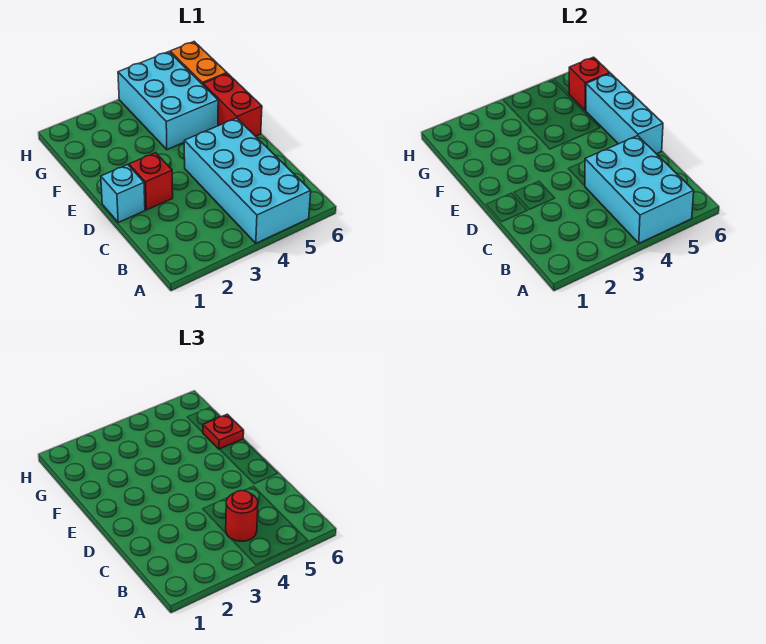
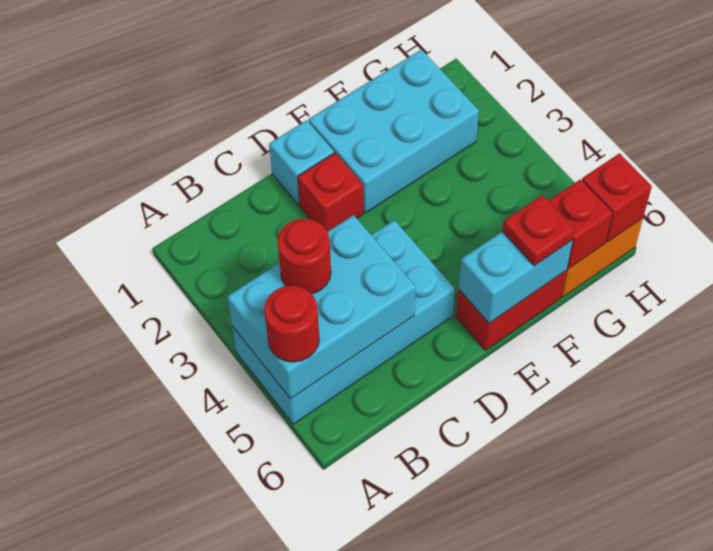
none -> red 1x1 round brick [264,286,319,362]
cyan 1x3 brick [586,73,663,154] -> cyan 1x2 brick [458,231,573,323]
cyan 2x3 brick [118,52,218,150] -> cyan 2x3 brick moved to [309,50,479,213]
none -> red 1x1 brick [582,153,652,242]

